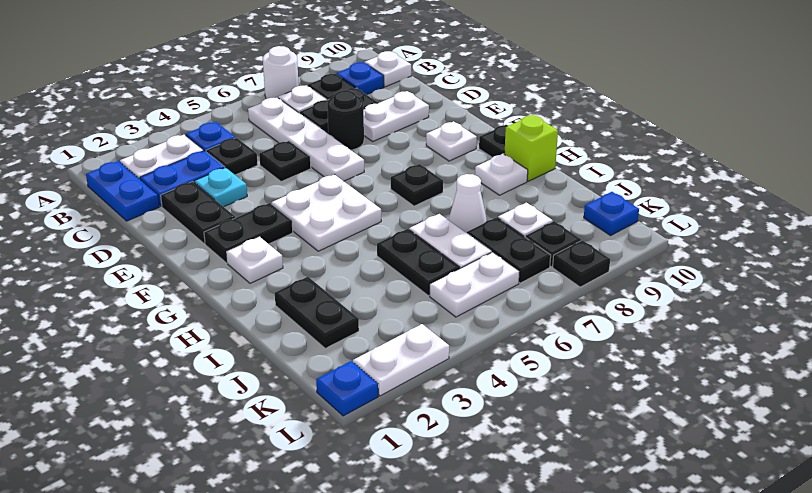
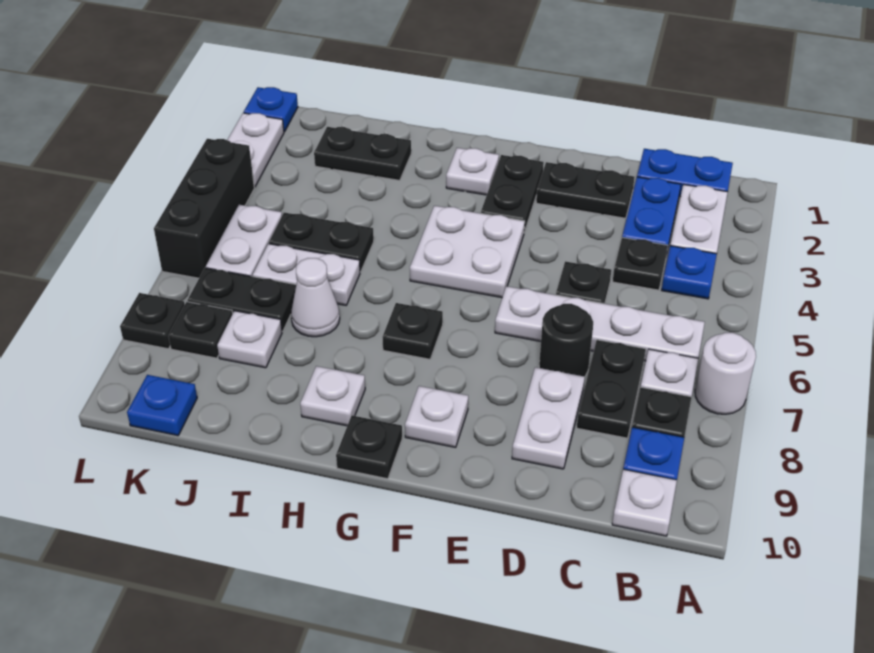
cyan 1x1 plate [194,168,247,207] -> none
lime 1x1 brick [504,115,558,181] -> none
none -> black 1x3 brick [154,139,254,278]

